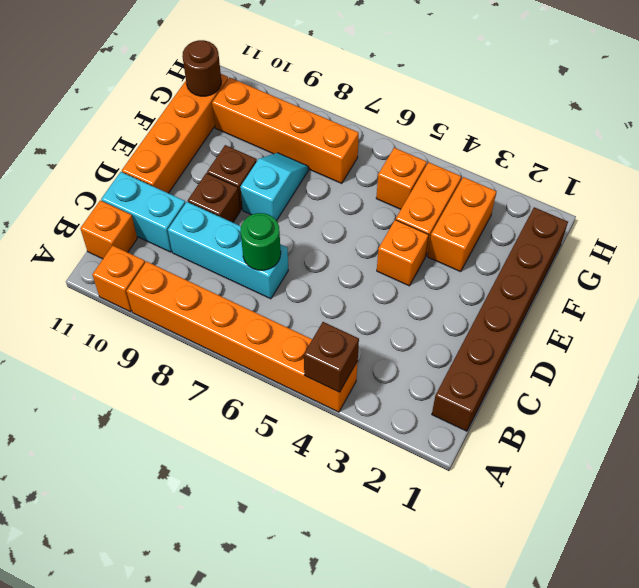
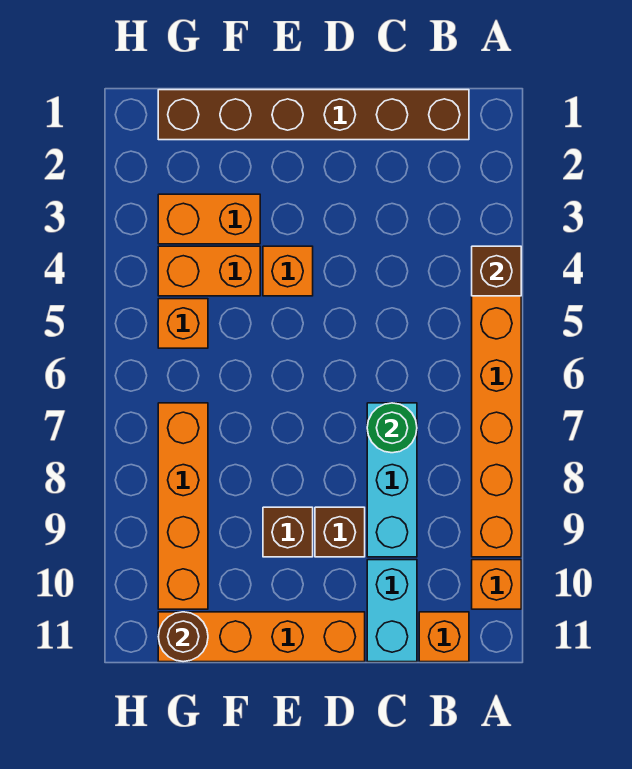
cyan 1x2 slope [241,153,308,221] -> none

